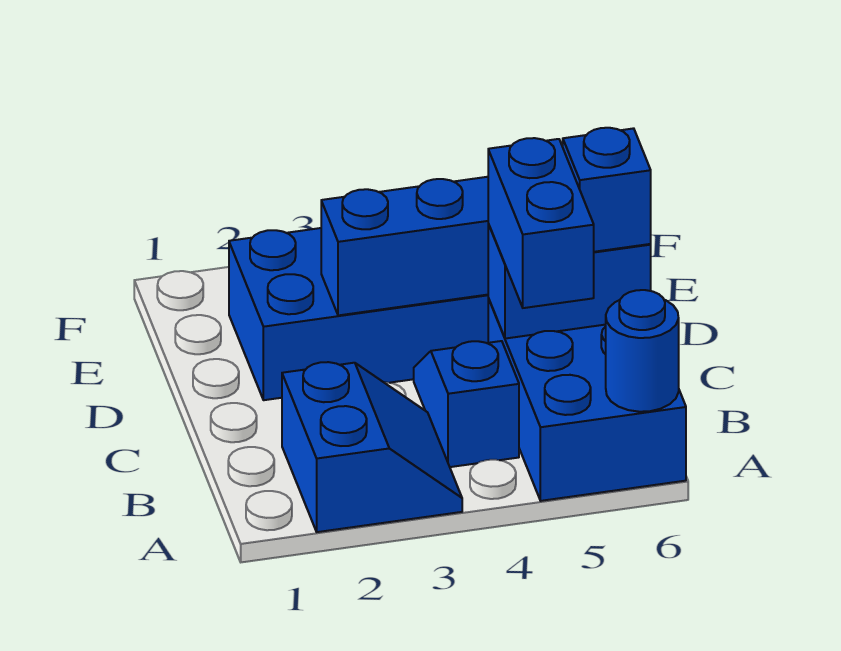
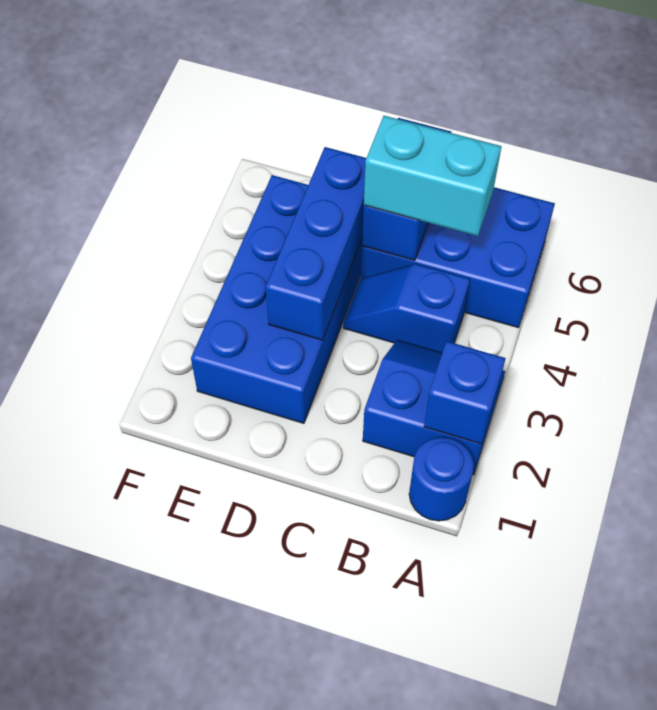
blue 1x1 round brick [606,290,679,412] -> blue 1x1 round brick moved to [409,437,474,521]
blue 1x2 brick [488,138,594,308] -> cyan 1x2 brick [364,116,501,236]
blue 1x1 brick [563,128,651,252] -> blue 1x1 brick moved to [424,341,506,444]

